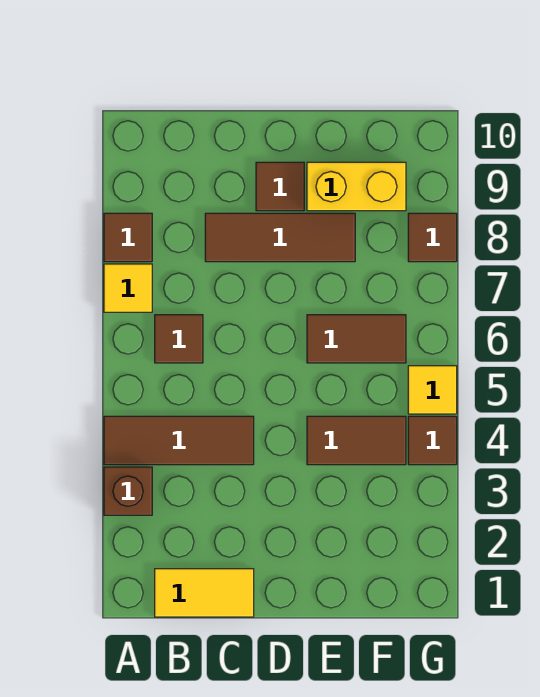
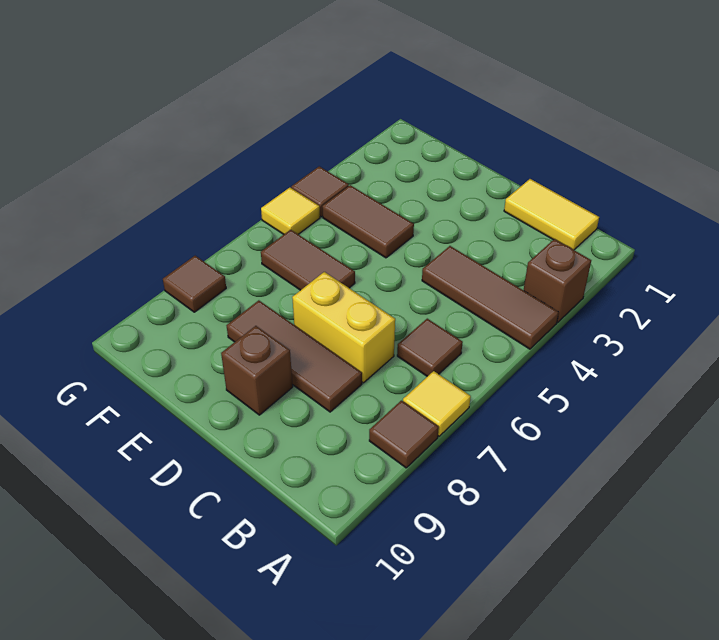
brown 1x1 tile [256,162,304,211] -> brown 1x1 brick [221,326,293,415]
yellow 1x2 brick [307,162,406,211] -> yellow 1x2 brick moved to [292,272,395,383]

